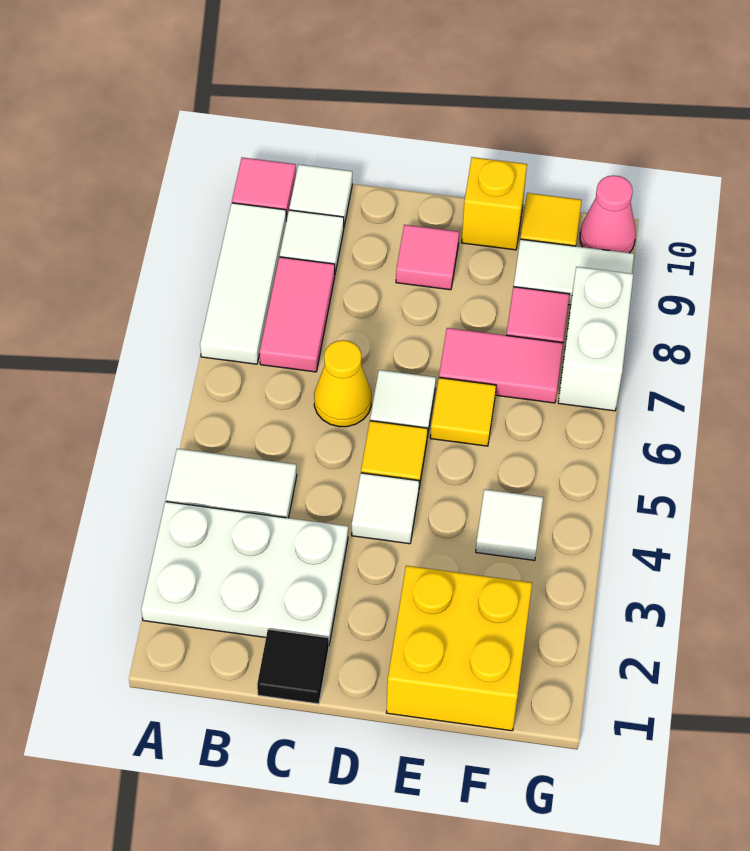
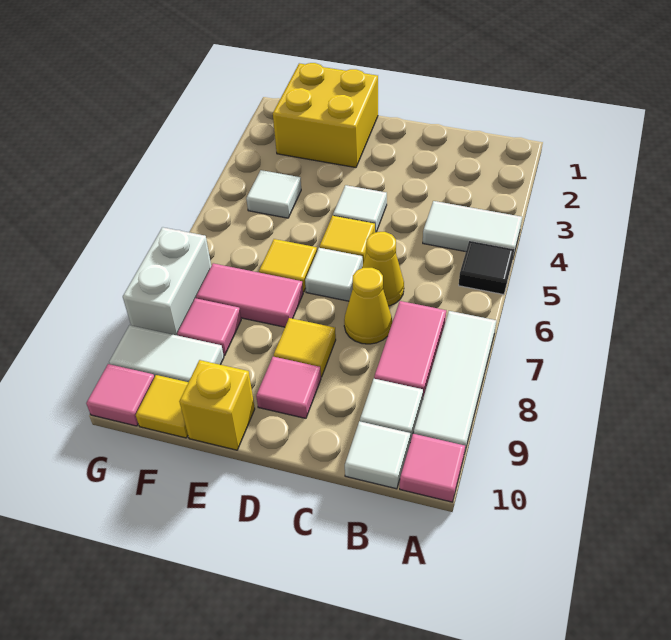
white 2x3 plate [141,502,348,644] -> none
black 1x1 tile [257,629,329,704] -> black 1x1 tile moved to [459,241,514,295]
none -> yellow 1x1 cone [344,268,392,344]
none -> yellow 1x1 tile [274,318,336,377]
pink 1x1 cone [580,175,636,253] -> pink 1x1 tile [86,364,155,426]

